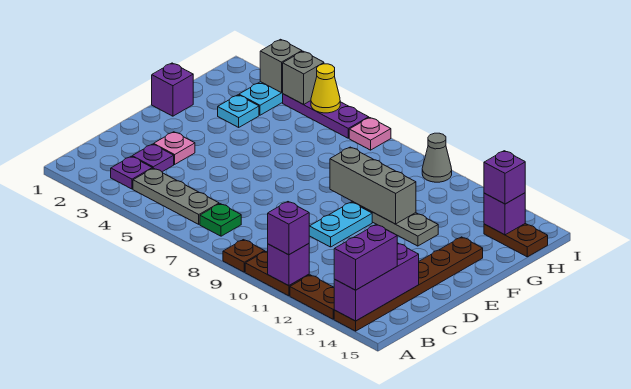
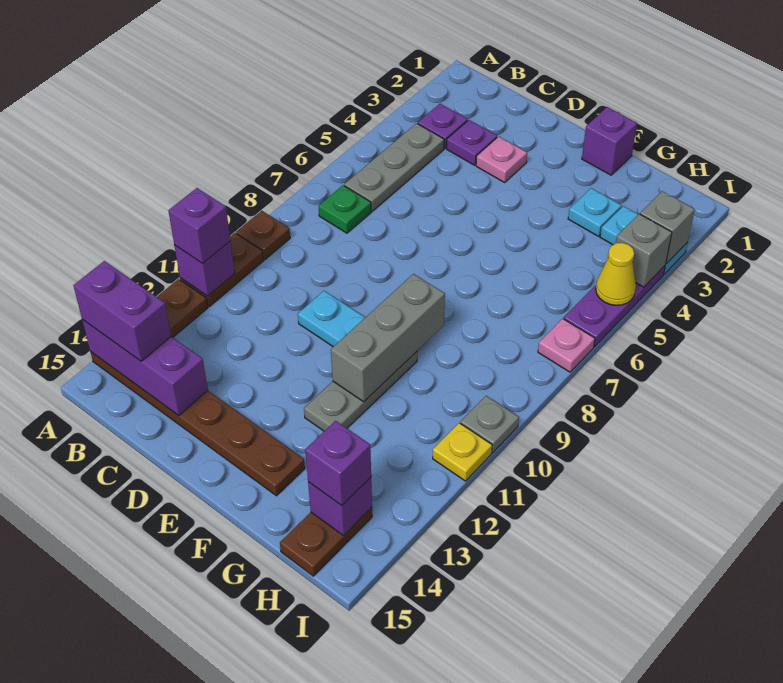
grey 1x1 cone [422,133,452,182] -> grey 1x1 plate [460,396,519,453]
none -> yellow 1x1 plate [433,423,492,481]

